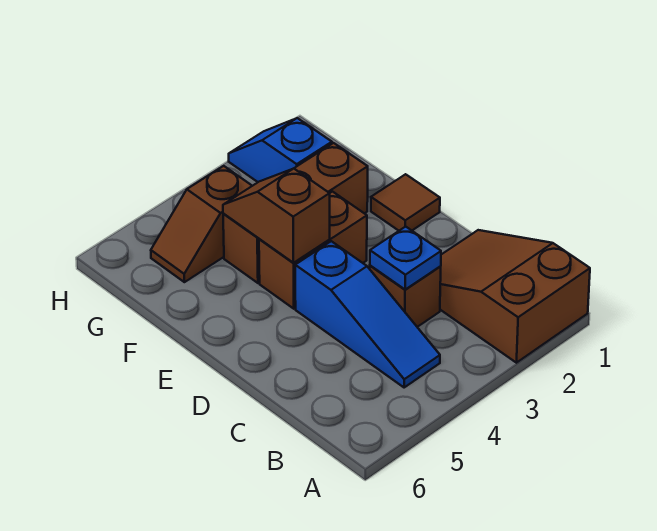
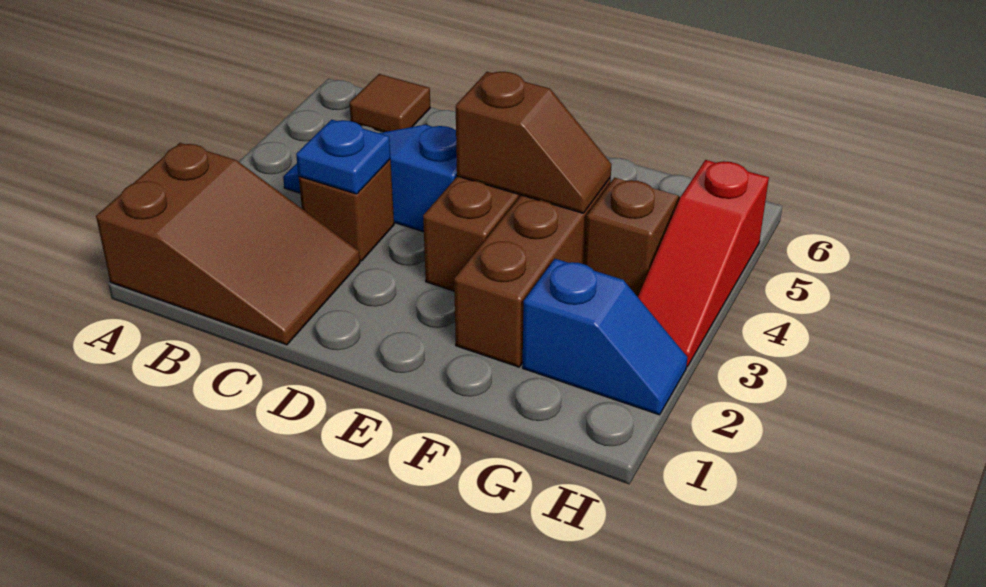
brown 1x1 tile [371,174,440,231] -> brown 1x1 tile moved to [350,74,430,132]
none -> red 1x3 slope [638,160,769,367]

